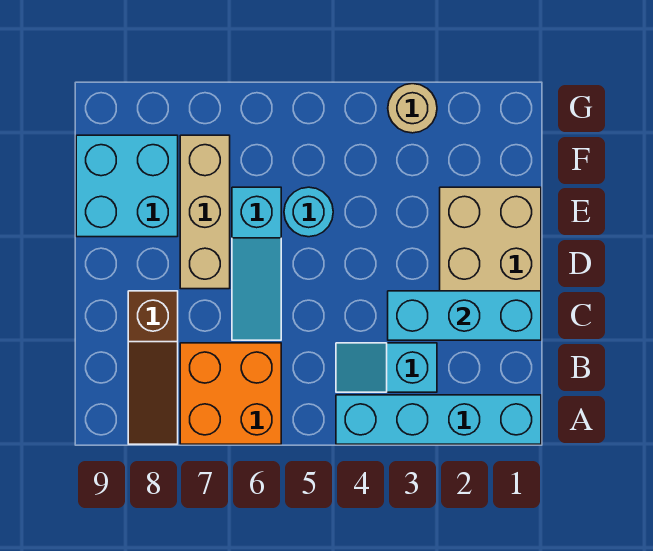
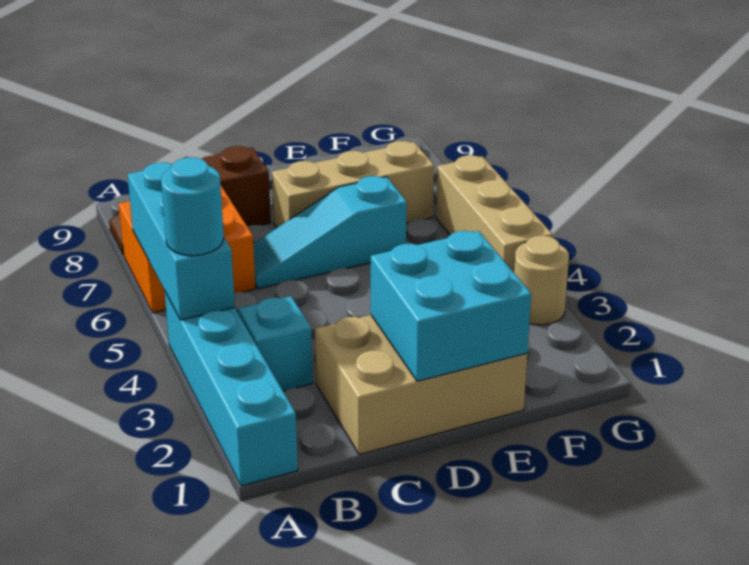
cyan 1x3 brick [388,291,541,340] -> cyan 1x3 brick moved to [127,162,235,320]
cyan 1x1 round brick [284,187,333,237] -> cyan 1x1 round brick moved to [161,158,224,256]
cyan 2x2 brick [76,135,178,237] -> cyan 2x2 brick moved to [371,231,531,381]
none -> tan 1x3 brick [436,155,553,272]

